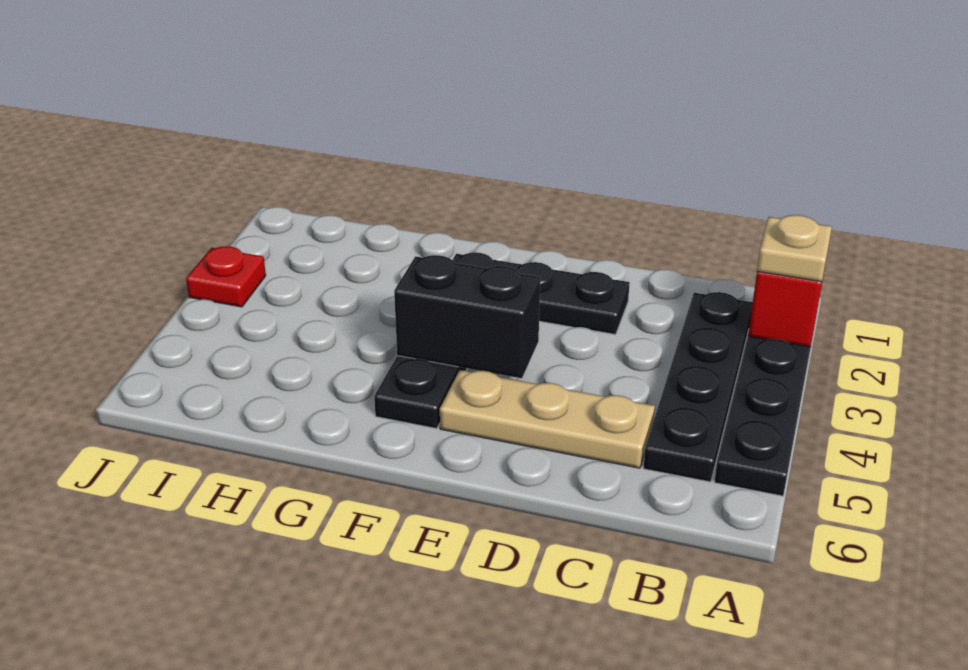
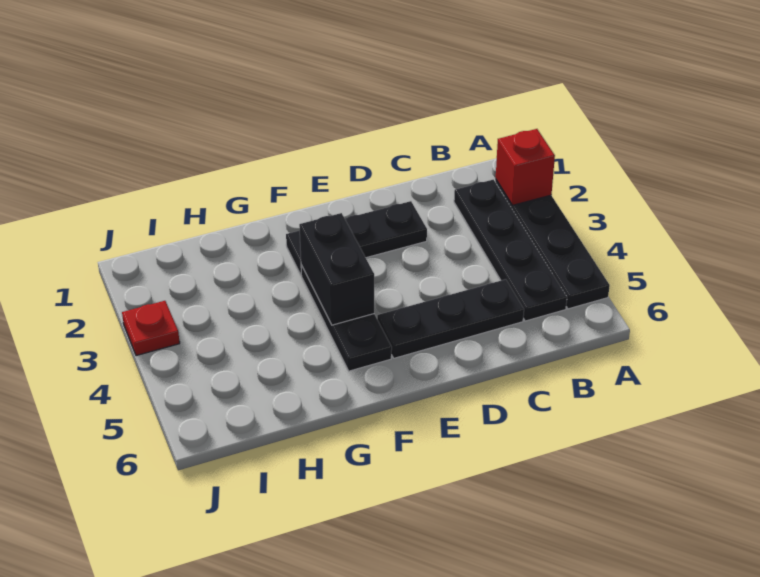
tan 1x1 plate [757,215,832,282] -> none
tan 1x3 plate [440,370,655,468] -> black 1x3 plate [377,279,524,358]
black 1x2 brick [394,255,540,378] -> black 1x2 brick turned to [299,213,374,325]

